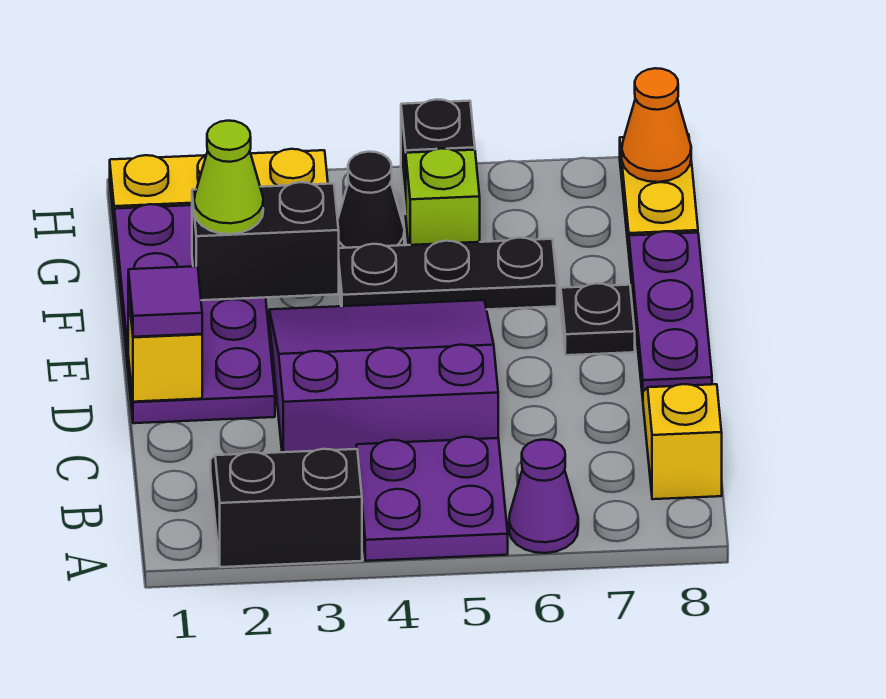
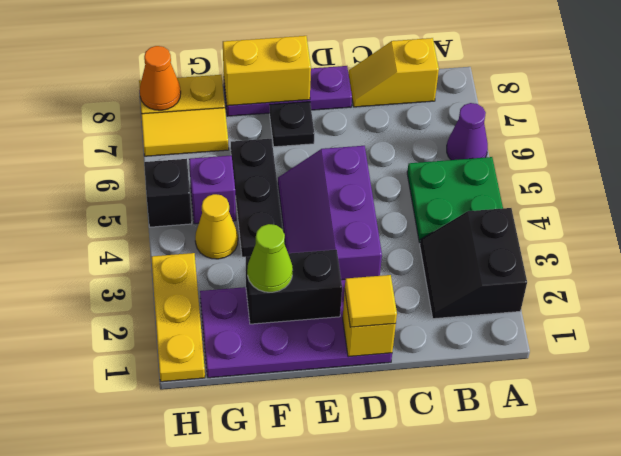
purple 2x2 plate [356,437,508,561] -> green 2x2 plate [407,157,503,243]
purple 3x3 slope [269,300,498,452] -> purple 2x3 slope [278,146,382,280]
purple 1x1 tile [128,266,202,337] -> yellow 1x1 tile [345,275,397,327]
none -> yellow 1x2 brick [223,36,311,106]
black 1x2 brick [192,182,339,300] -> black 1x2 brick turned to [246,250,342,324]
black 1x1 cone [338,152,404,248] -> yellow 1x1 cone [195,194,238,259]
lime 1x1 brick [406,148,480,245] -> purple 1x1 brick [189,155,236,224]
none -> yellow 1x2 tile [141,108,229,156]

